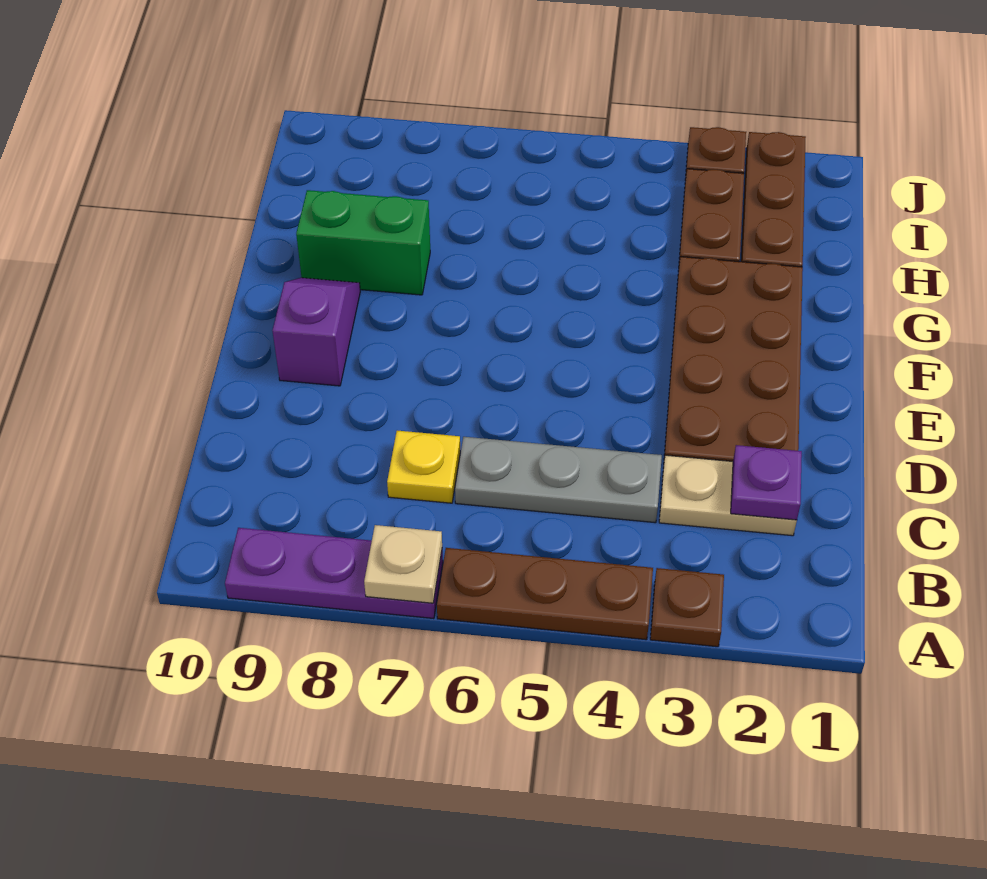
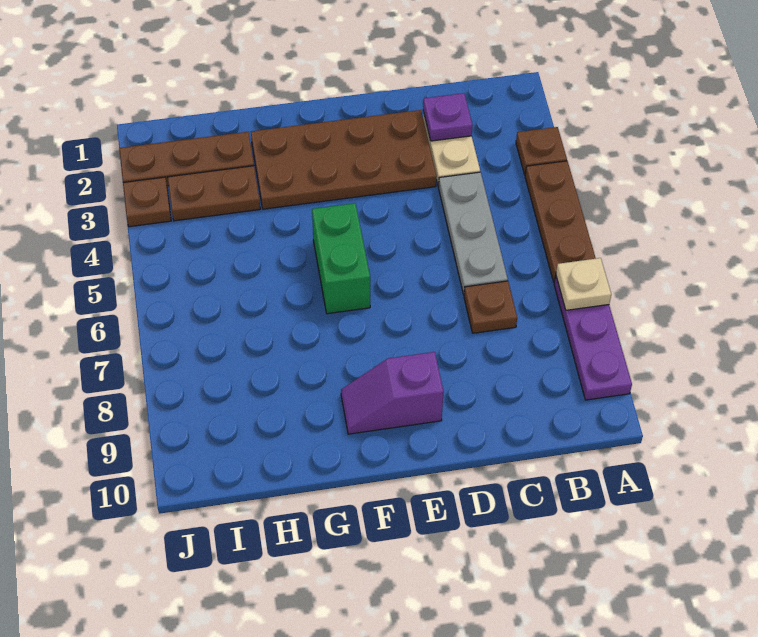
yellow 1x1 plate [387,431,460,503] -> brown 1x1 plate [464,281,517,333]
green 1x2 brick [296,190,430,295] -> green 1x2 brick moved to [312,203,370,314]

